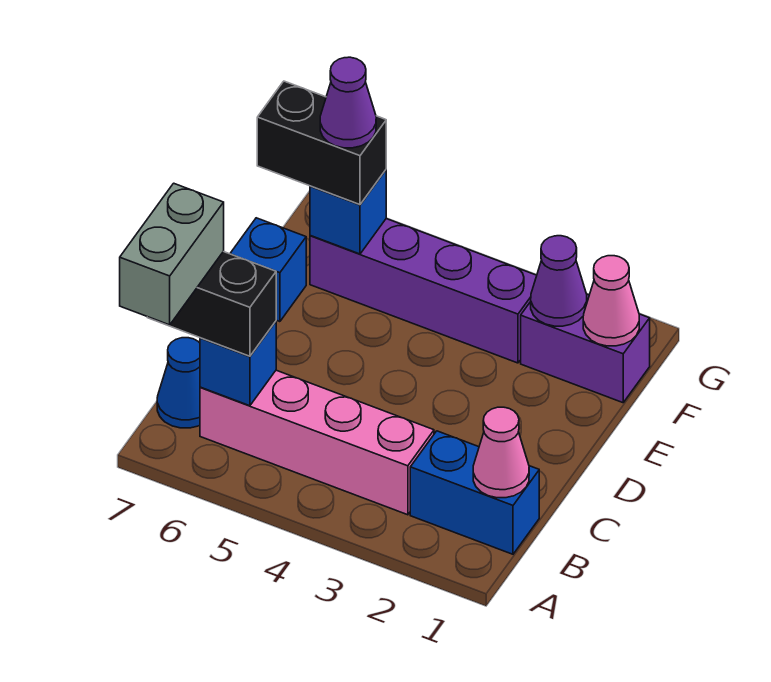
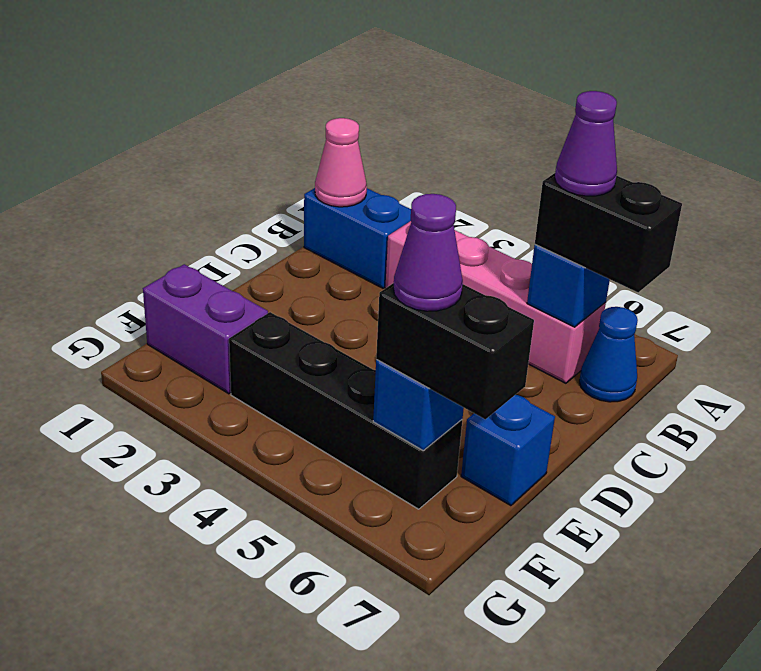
grey 1x2 brick [120,183,224,325] -> none
pink 1x1 cone [583,256,639,346] -> none
purple 1x1 cone [531,236,587,326] -> purple 1x1 cone moved to [555,91,617,196]
purple 1x4 brick [310,219,537,363] -> black 1x4 brick [229,312,462,509]

